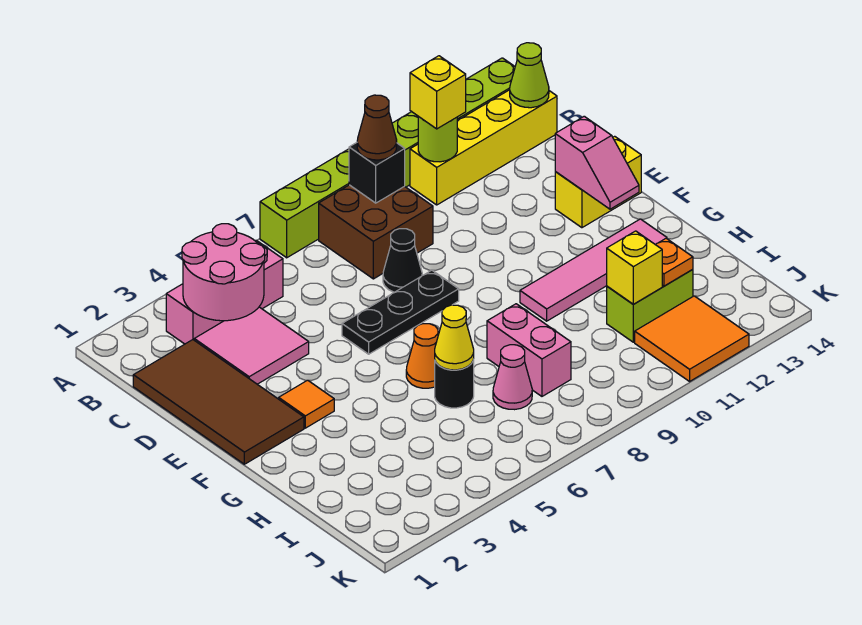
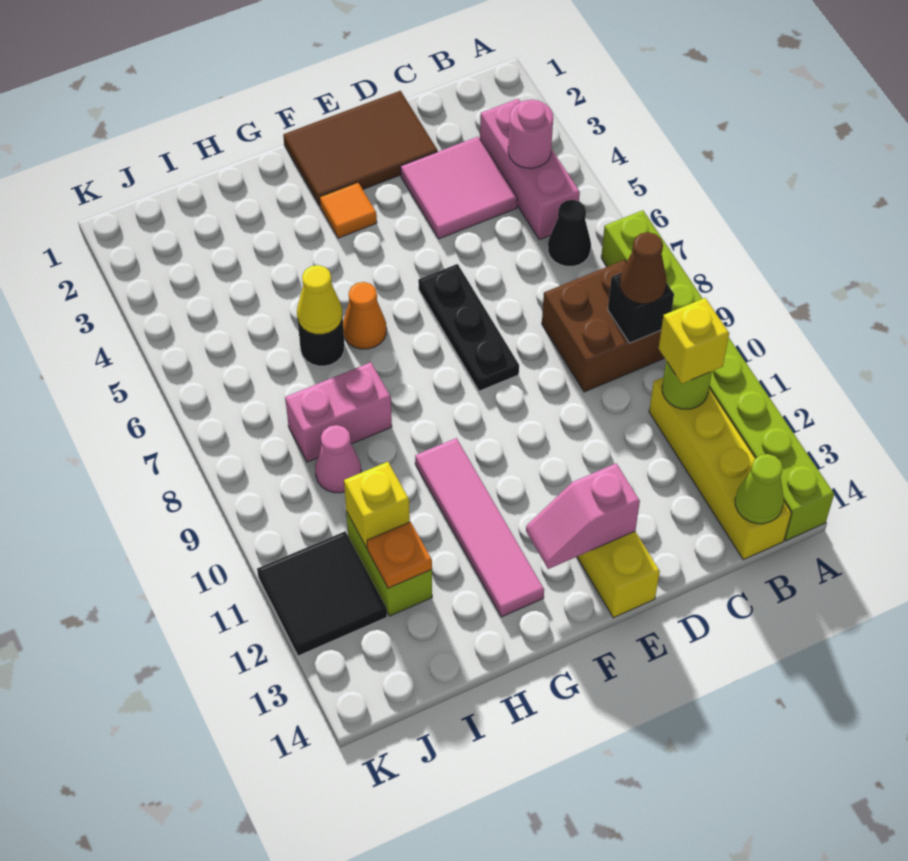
pink 2x2 round brick [182,224,265,321] -> pink 1x1 round brick [508,100,553,168]
brown 2x4 tile [133,340,304,464] -> brown 2x3 tile [283,91,438,206]
black 1x1 cone [383,229,422,292] -> black 1x1 cone moved to [548,200,591,267]
pink 1x1 cone [493,345,532,410] -> pink 1x1 cone moved to [315,425,361,493]
orange 2x2 tile [635,296,749,381] -> black 2x2 tile [257,531,387,656]

